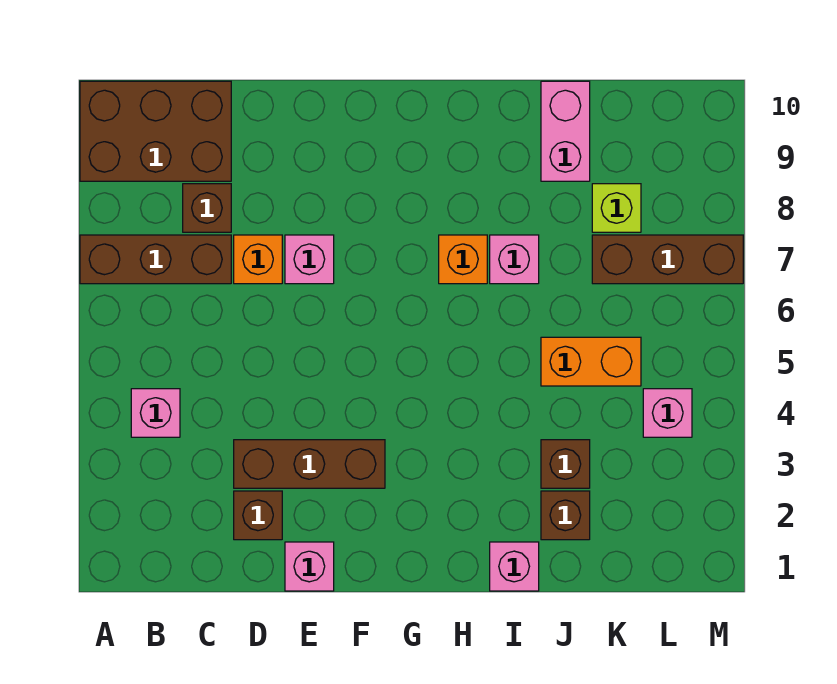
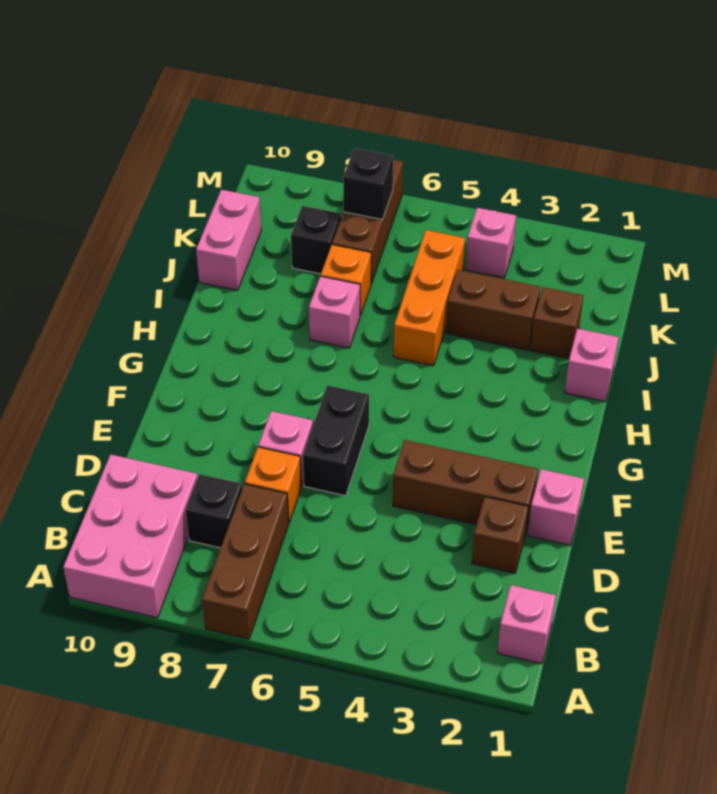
brown 2x3 brick [80,81,231,181] -> pink 2x3 brick [63,454,197,618]
pink 1x1 brick [131,389,180,437] -> pink 1x1 brick moved to [497,585,556,664]
brown 1x1 brick [183,184,231,232] -> black 1x1 brick [186,474,242,548]
brown 1x3 brick [234,440,385,488] -> brown 1x3 brick turned to [393,440,538,534]
none -> black 1x2 brick [303,385,369,496]
orange 1x1 brick [439,235,487,284] -> orange 1x1 brick moved to [321,245,371,316]
brown 1x1 brick [541,440,590,488] -> brown 1x2 brick [446,270,540,350]
orange 1x2 brick [541,337,641,386] -> orange 1x3 brick [394,230,465,366]
pink 1x2 brick [541,81,590,181] -> pink 1x2 brick turned to [196,190,261,290]
lime 1x1 brick [592,184,641,232] -> black 1x1 brick [291,206,341,274]
none -> black 1x1 brick [343,148,393,220]

